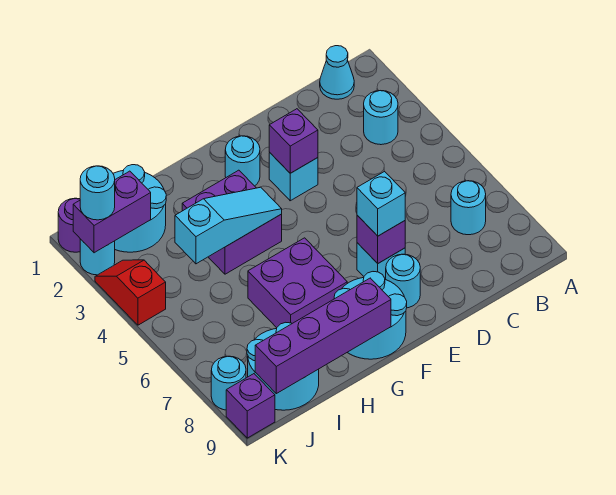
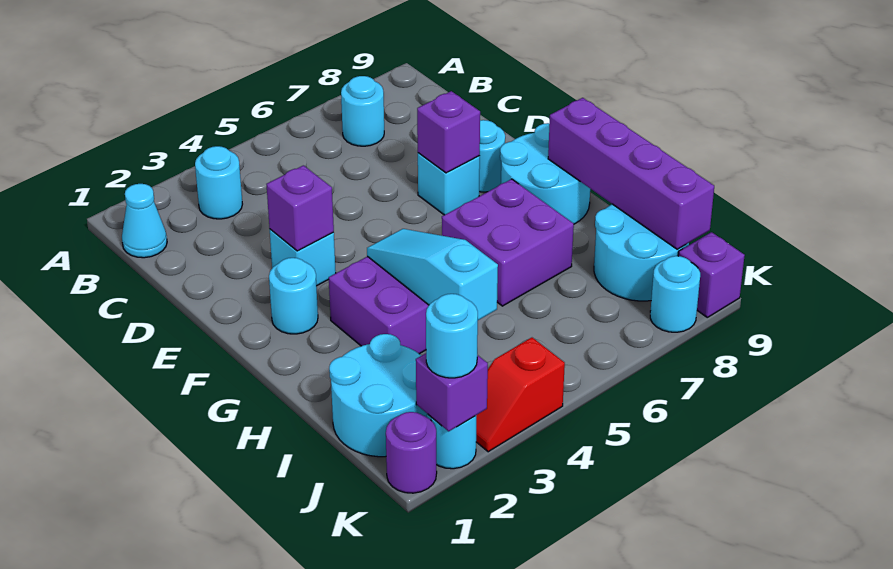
cyan 1x1 brick [357,171,405,236] -> none
purple 1x2 brick [73,171,151,253] -> purple 1x1 brick [416,353,488,431]

